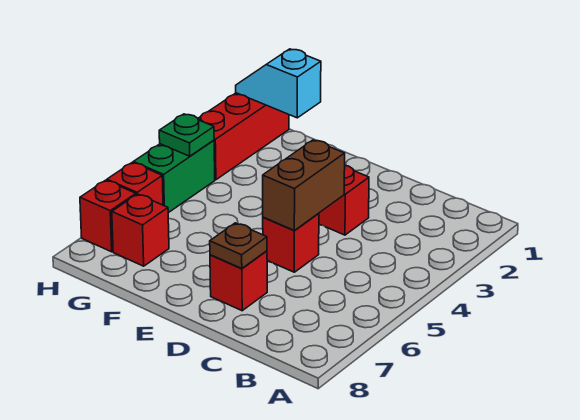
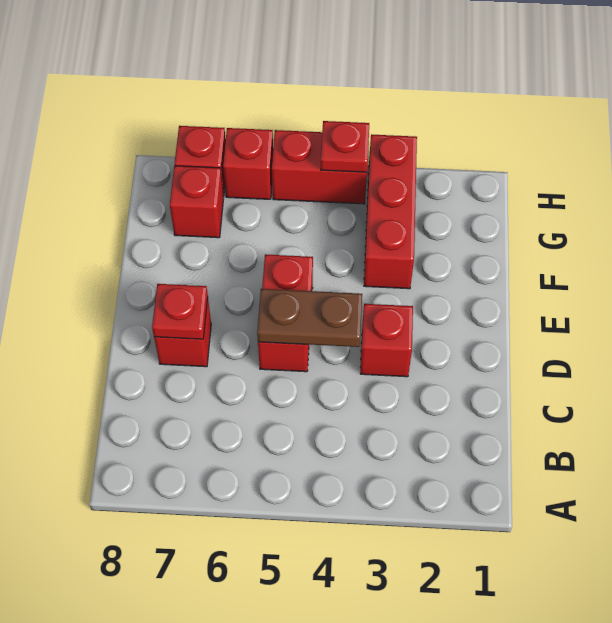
brown 1x2 brick [263,140,345,230] -> brown 1x2 plate [257,289,362,347]
red 1x1 brick [263,213,319,272] -> red 1x2 brick [258,254,313,372]
brown 1x1 plate [210,223,267,269] -> red 1x1 plate [152,284,208,339]
cyan 1x2 slope [236,49,321,118] -> none
red 1x3 brick [198,93,289,180] -> red 1x3 brick turned to [364,134,417,289]
green 1x2 brick [133,140,215,213] -> red 1x2 brick [272,130,367,204]
green 1x1 plate [159,114,214,156] -> red 1x1 plate [321,121,369,172]

